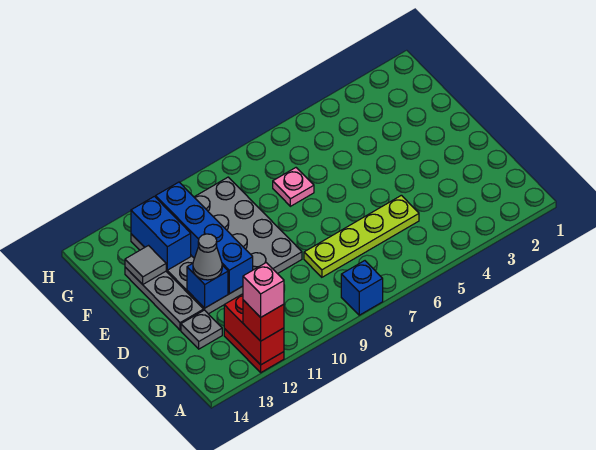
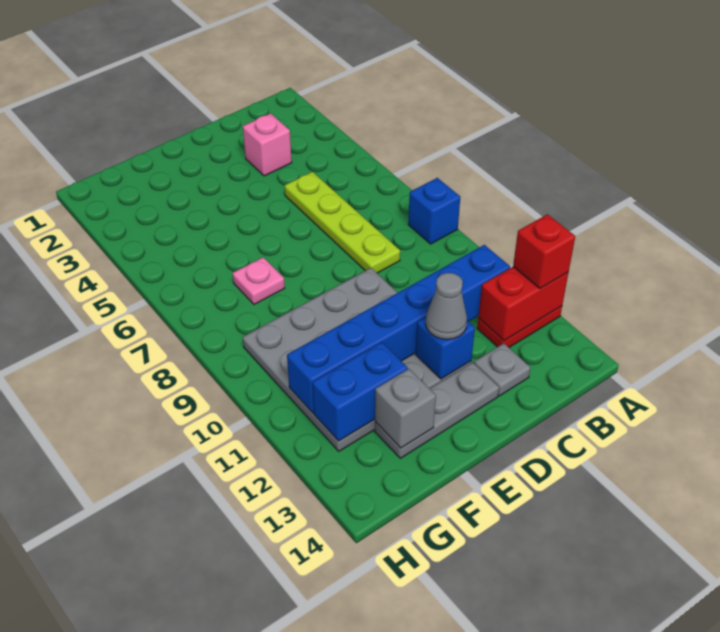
pink 1x1 brick [243,263,284,317] -> pink 1x1 brick moved to [243,113,292,176]
blue 1x4 brick [156,182,253,294] -> blue 1x6 brick [287,245,510,413]
grey 1x1 tile [125,246,166,284] -> grey 1x1 brick [375,369,436,448]

